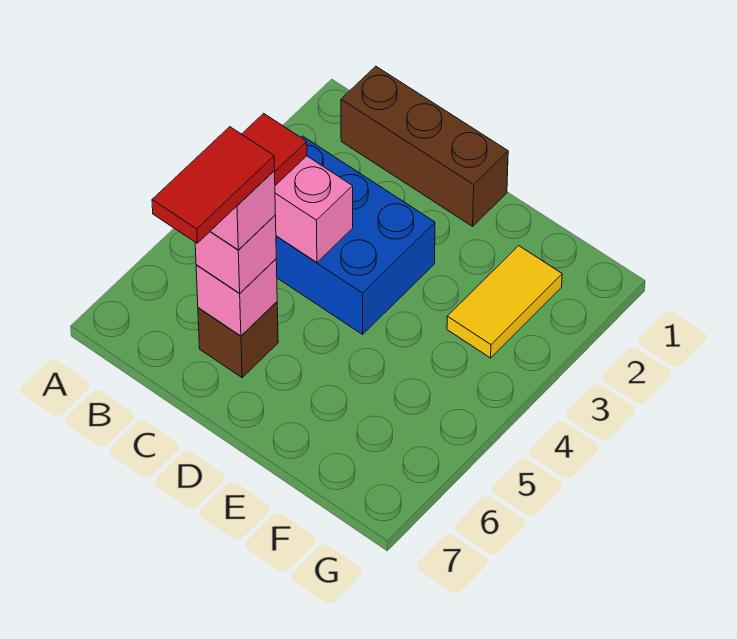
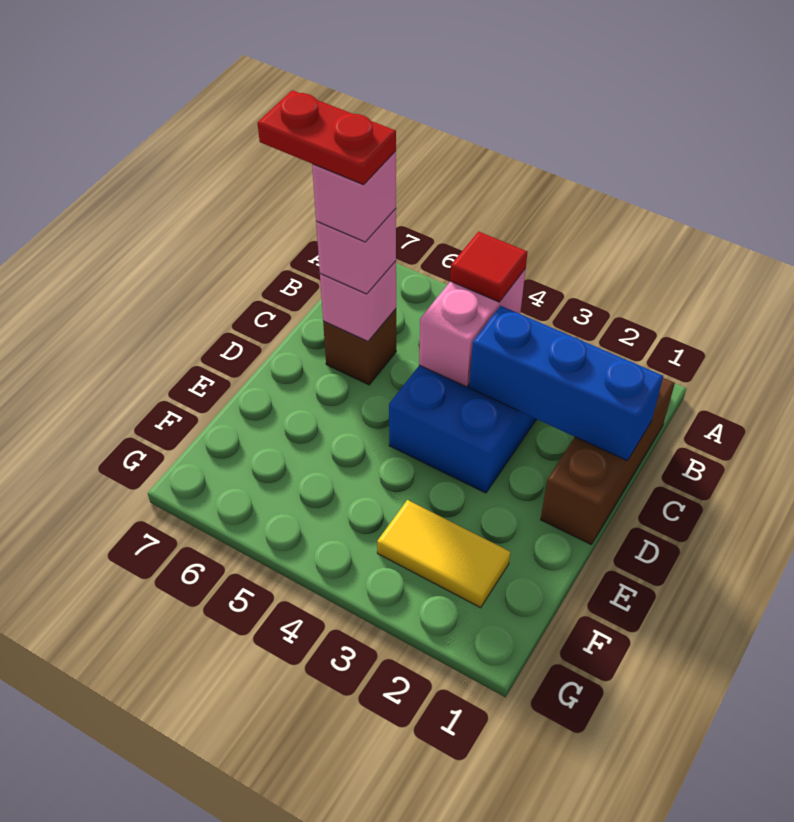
none -> blue 1x3 brick [469,306,663,461]
red 1x2 tile [152,127,275,243] -> red 1x2 plate [257,90,396,185]

